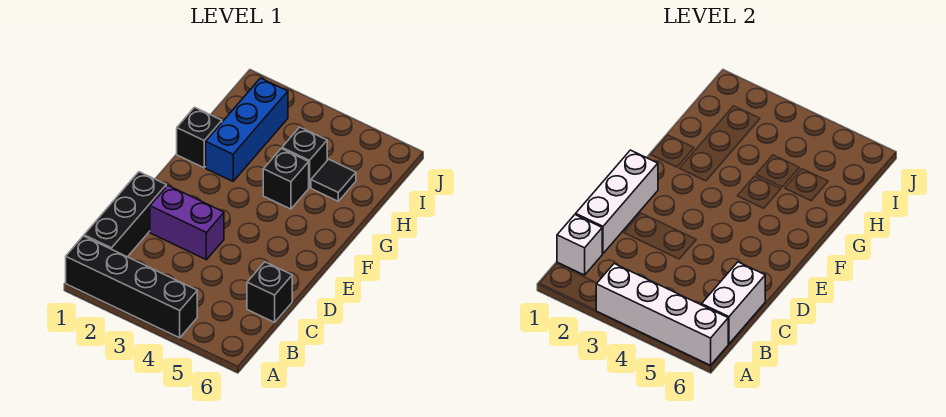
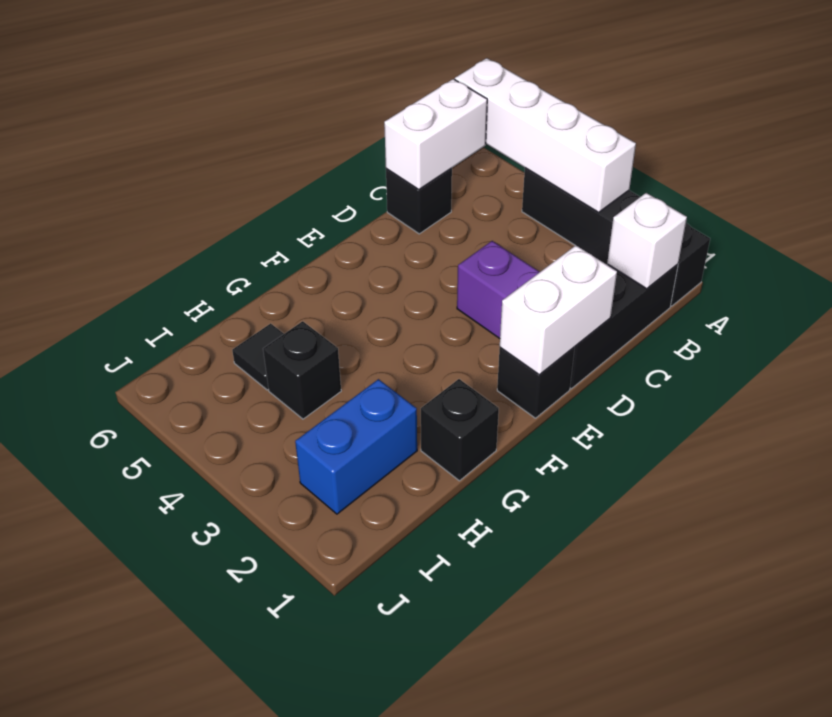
white 1x3 brick [576,150,658,254] -> white 1x2 brick [500,246,617,375]
blue 1x3 brick [206,78,288,181] -> blue 1x2 brick [295,379,417,514]
black 1x1 brick [263,149,309,209] -> black 1x1 brick moved to [497,347,575,418]

